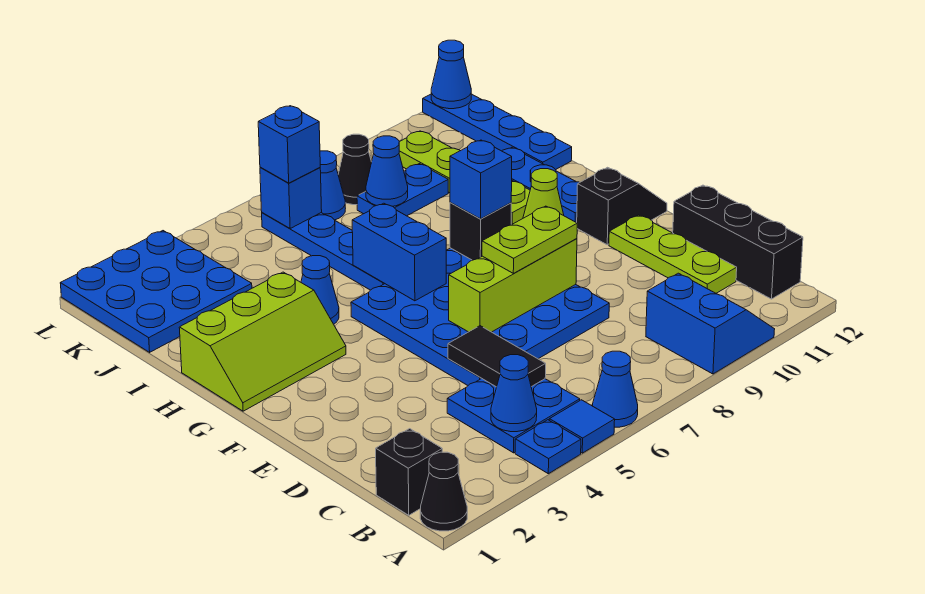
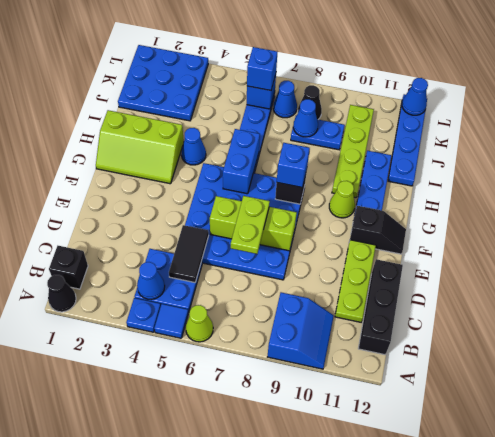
blue 1x1 cone [592,351,638,427] -> lime 1x1 cone [186,305,213,342]
lime 1x2 plate [482,206,577,273] -> lime 1x2 plate turned to [231,196,270,254]

